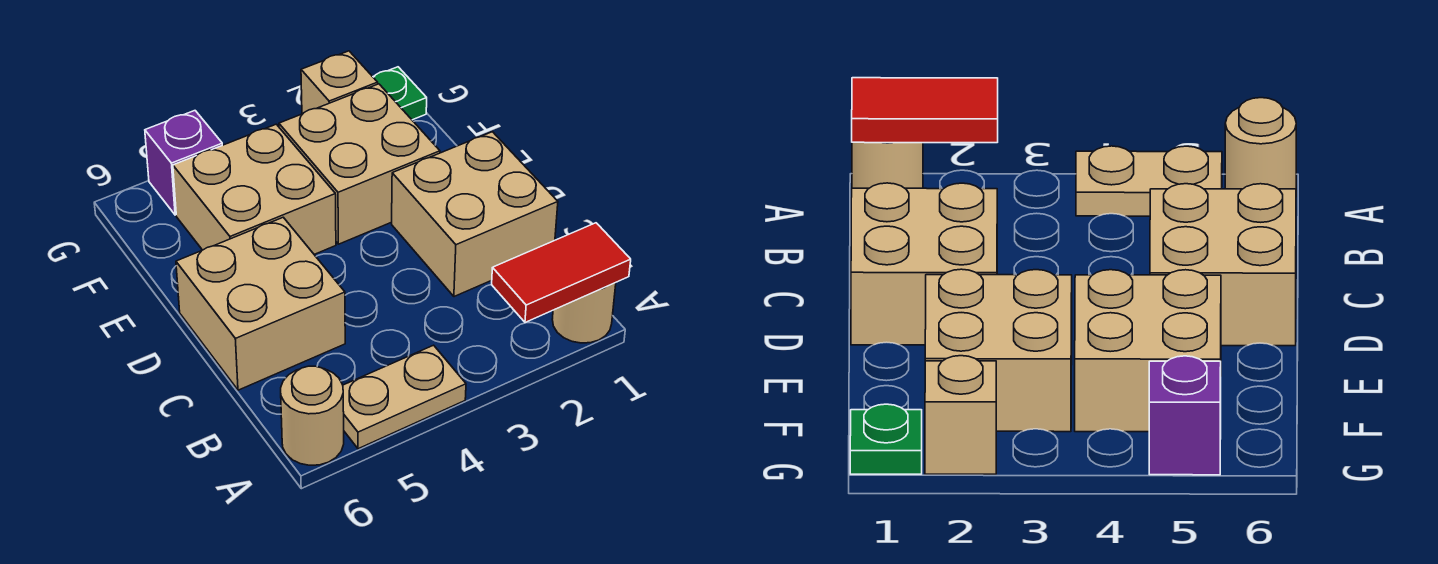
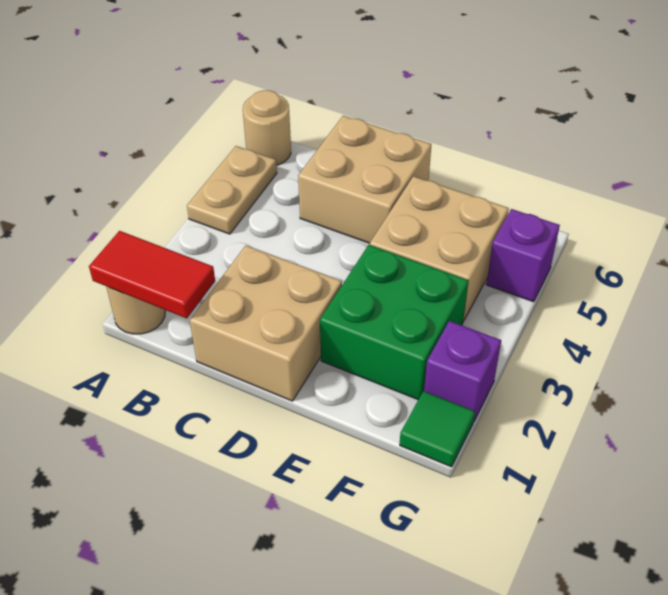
red 1x2 tile [492,223,631,322] -> red 1x2 tile turned to [89,231,215,318]
tan 2x2 brick [279,84,440,244] -> green 2x2 brick [320,245,468,400]
green 1x1 plate [373,67,427,120] -> green 1x1 tile [400,391,475,467]
tan 1x1 brick [301,51,378,114] -> purple 1x1 brick [424,321,501,422]

